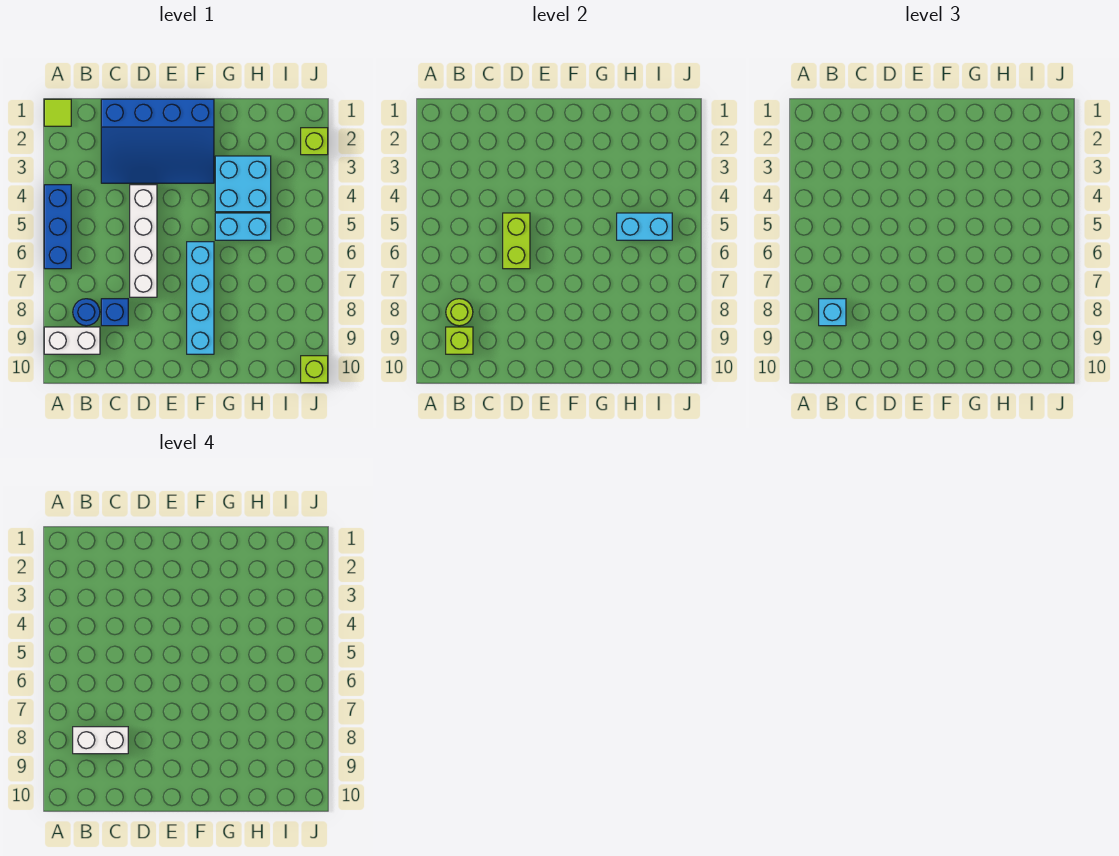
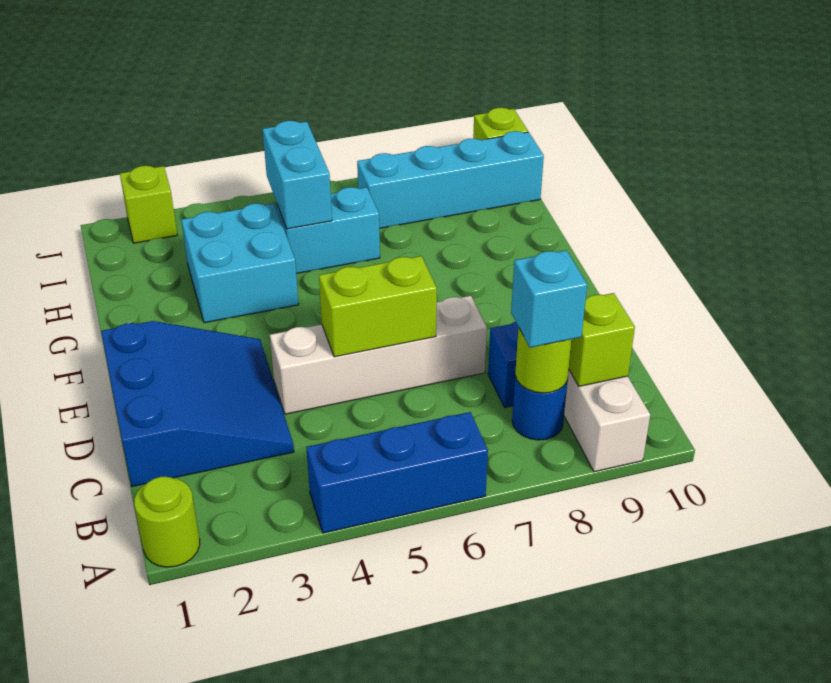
lime 1x1 tile [44,99,71,126] -> lime 1x1 round brick [134,476,200,567]
white 1x2 brick [73,727,128,754] -> none
blue 3x4 slope [101,99,214,183] -> blue 3x3 slope [101,321,294,487]
cyan 1x4 brick [187,242,214,354] -> cyan 1x4 brick moved to [357,131,544,228]
cyan 1x2 brick [215,213,271,240] -> cyan 1x2 brick turned to [277,187,380,274]

